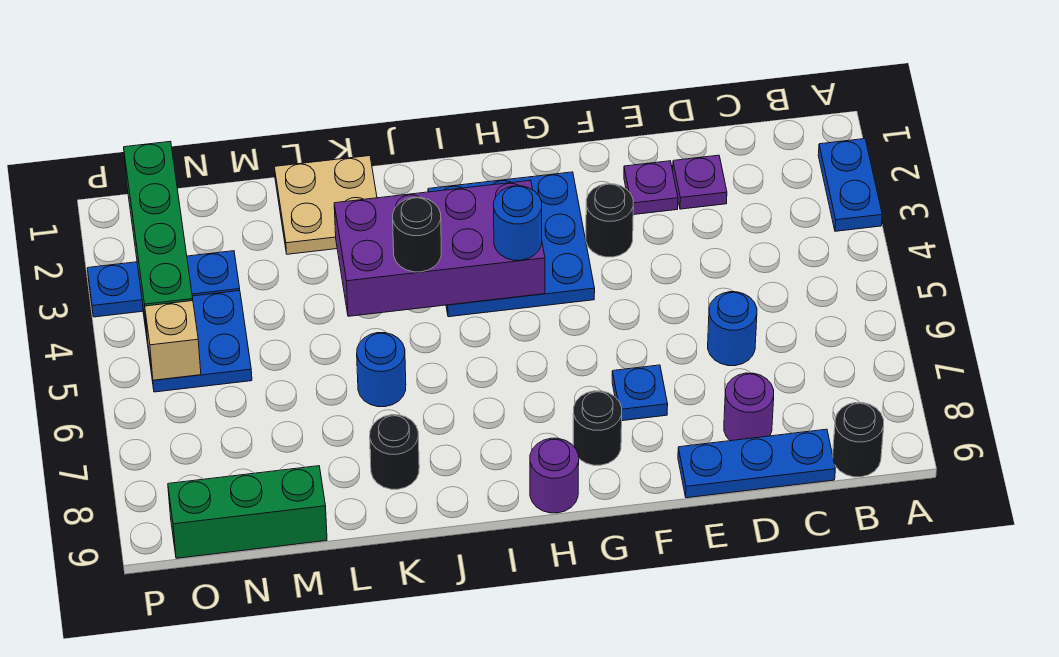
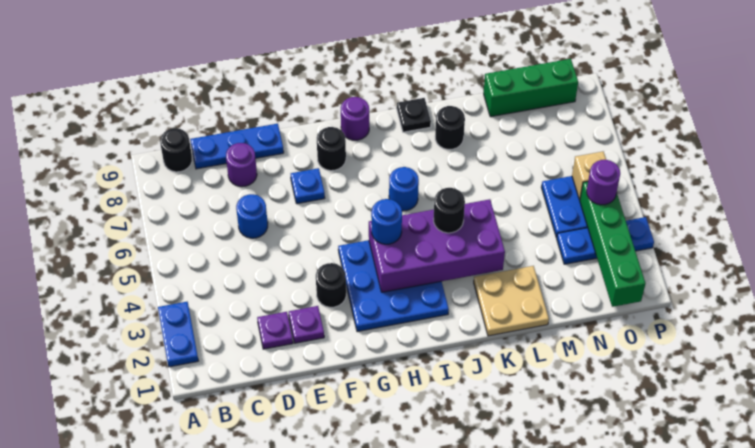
none -> black 1x1 plate [397,98,431,132]
blue 1x1 round brick [357,333,406,407] -> blue 1x1 round brick moved to [389,167,419,211]
none -> purple 1x1 round brick [587,160,620,205]

